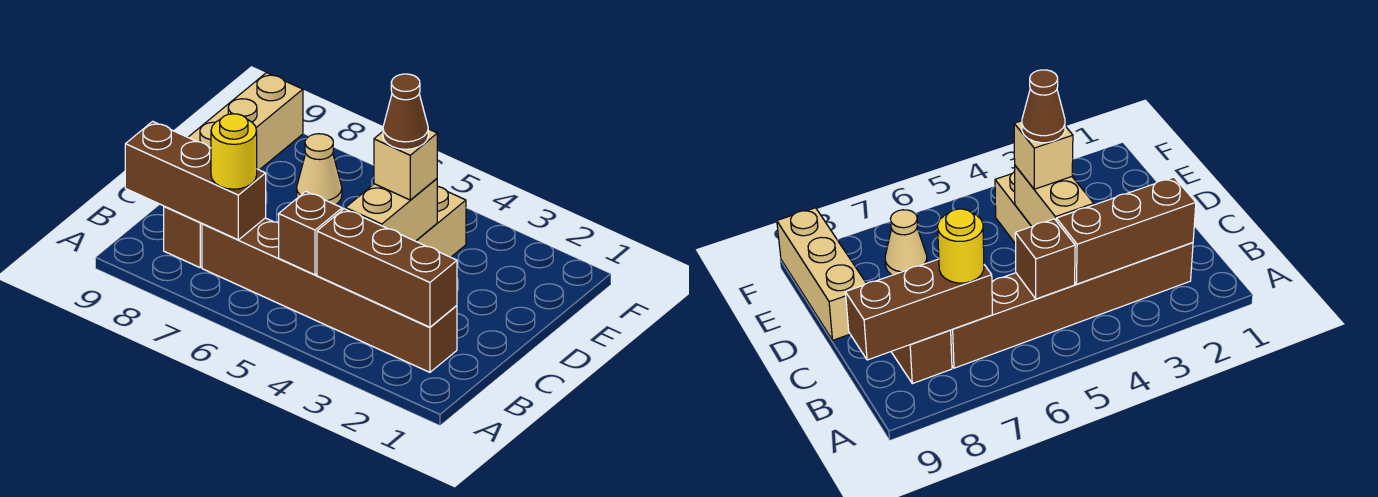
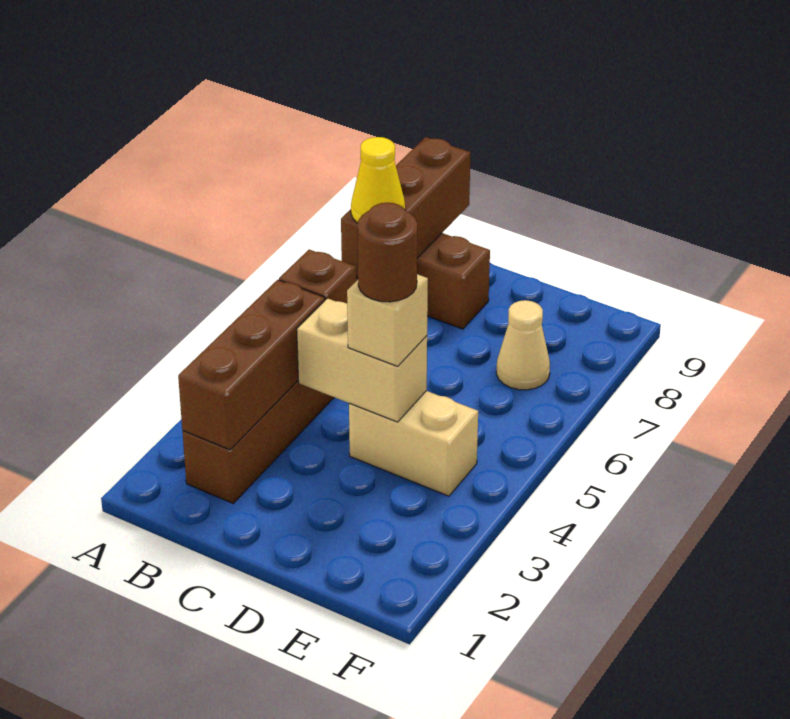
yellow 1x1 round brick [211,114,257,189] -> yellow 1x1 cone [351,137,405,223]
brown 1x1 cone [383,74,428,149] -> brown 1x1 round brick [358,202,417,302]
tan 1x3 brick [188,73,303,170] -> none

